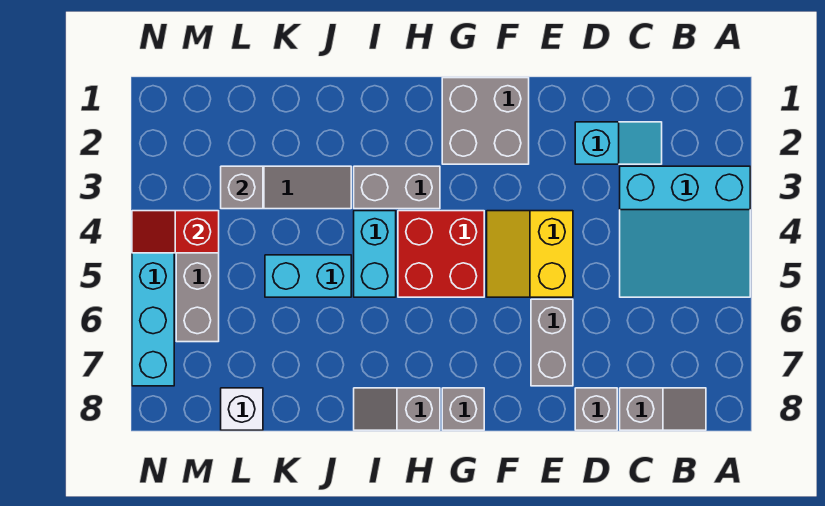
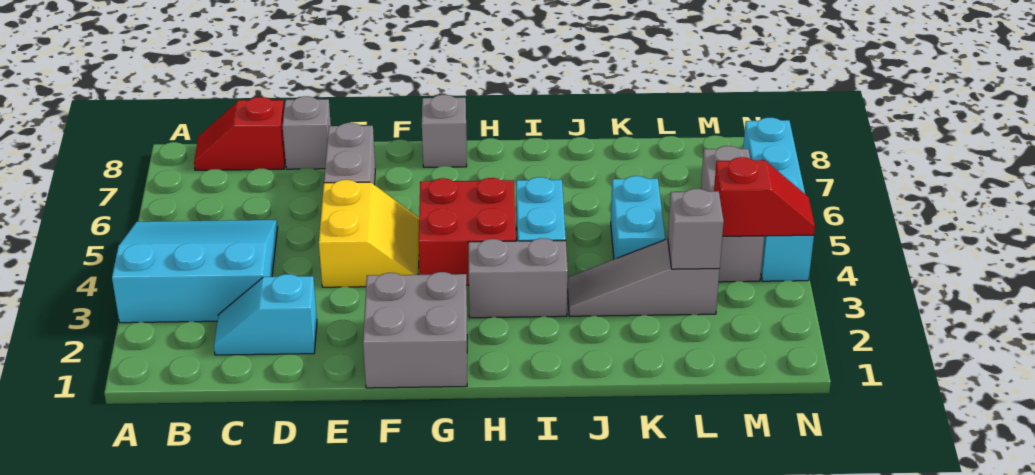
grey 1x2 slope [620,388,706,430] -> red 1x2 slope [194,97,285,170]
grey 1x2 slope [354,388,440,430] -> none
cyan 1x2 brick [265,255,351,297] -> cyan 1x2 brick turned to [611,176,665,259]
white 1x1 brick [221,388,263,430] -> none

